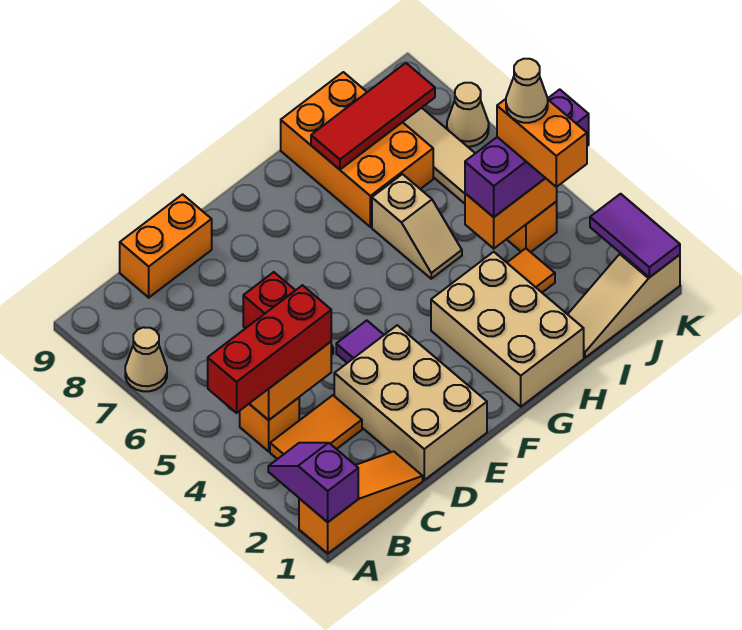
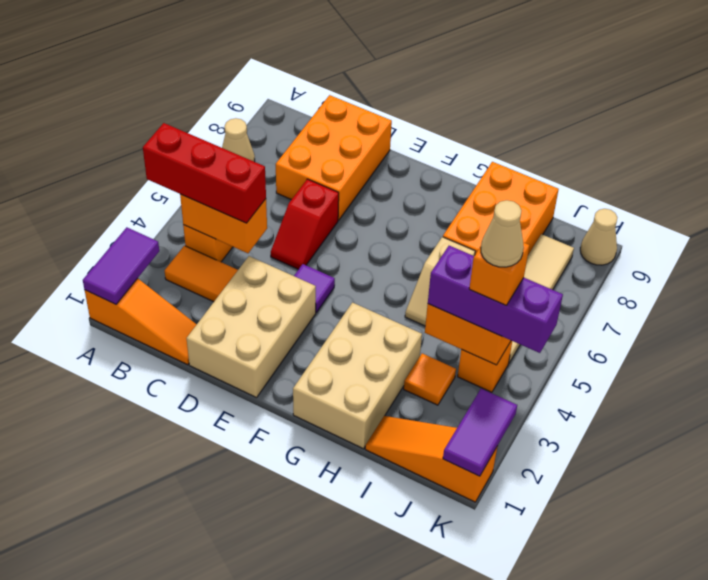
purple 1x2 slope [268,443,358,522] -> purple 1x2 tile [83,227,159,304]
orange 1x2 brick [120,194,212,298] -> orange 2x3 brick [276,95,392,220]
red 1x3 tile [311,63,435,169] -> none
tan 1x3 slope [568,253,680,358] -> orange 1x3 slope [365,416,497,502]
orange 1x2 brick [497,99,587,187] -> orange 1x1 brick [469,243,529,305]
tan 1x1 cone [447,83,489,147] -> tan 1x1 cone moved to [580,209,617,265]

